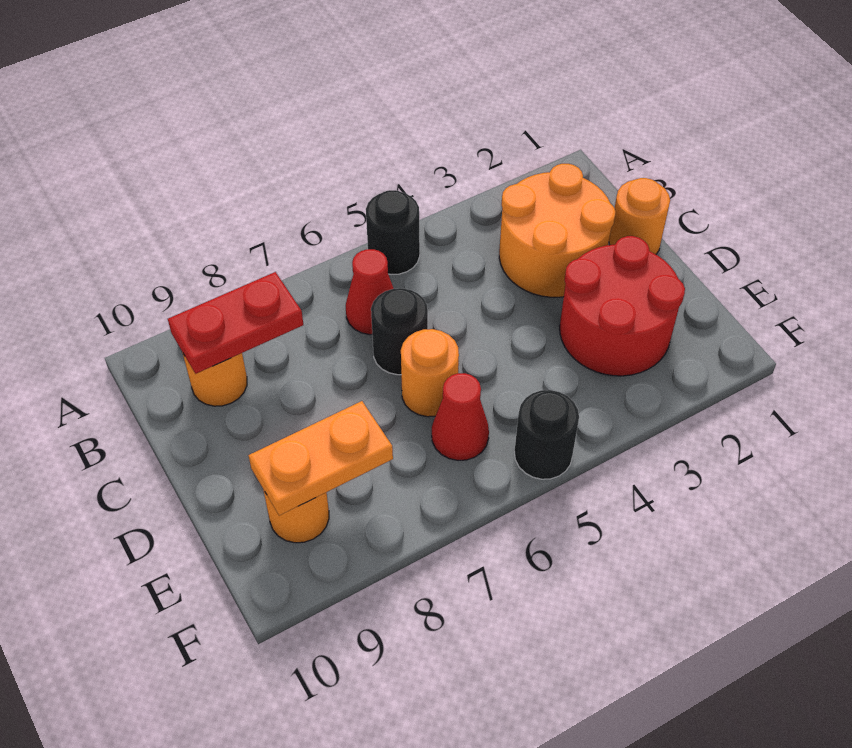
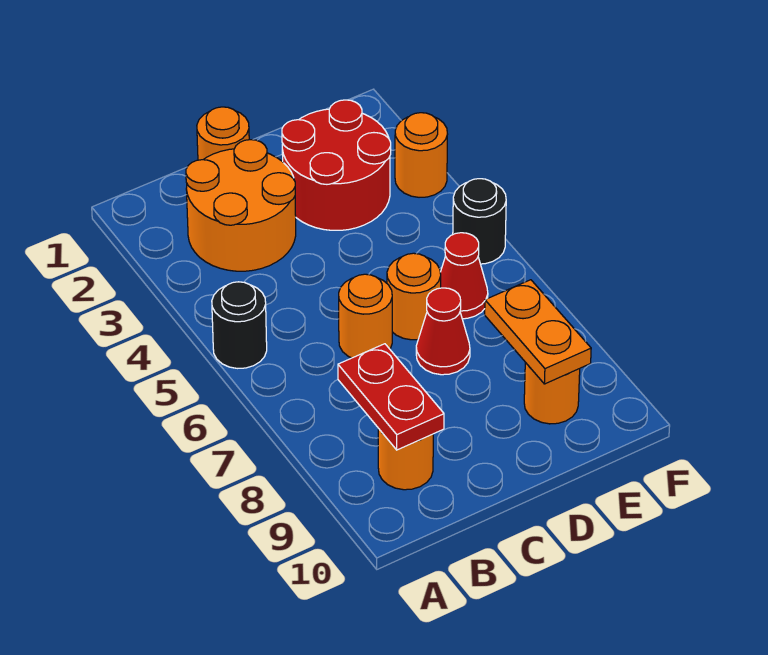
red 1x1 cone [346,249,394,335] -> red 1x1 cone moved to [416,288,470,375]
black 1x1 round brick [371,288,428,375] -> orange 1x1 round brick [339,274,392,358]
none -> orange 1x1 round brick [395,113,447,197]

